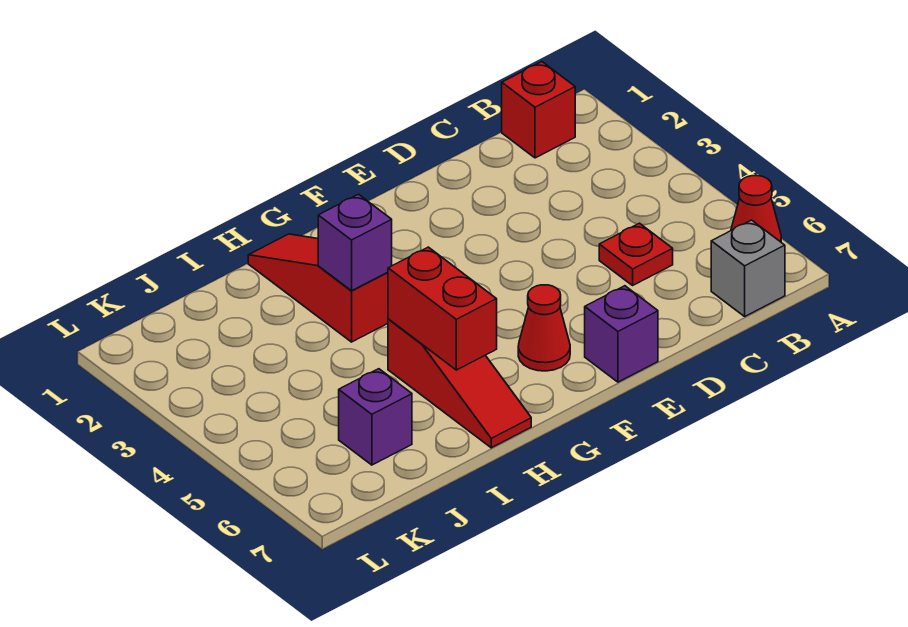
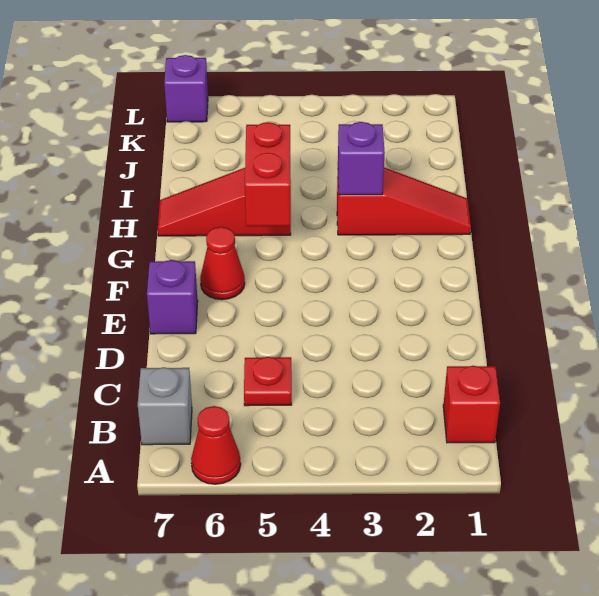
red 1x2 brick [388,247,497,370] -> red 1x2 brick turned to [245,122,291,226]
purple 1x1 brick [339,369,412,465] -> purple 1x1 brick moved to [164,55,208,122]

